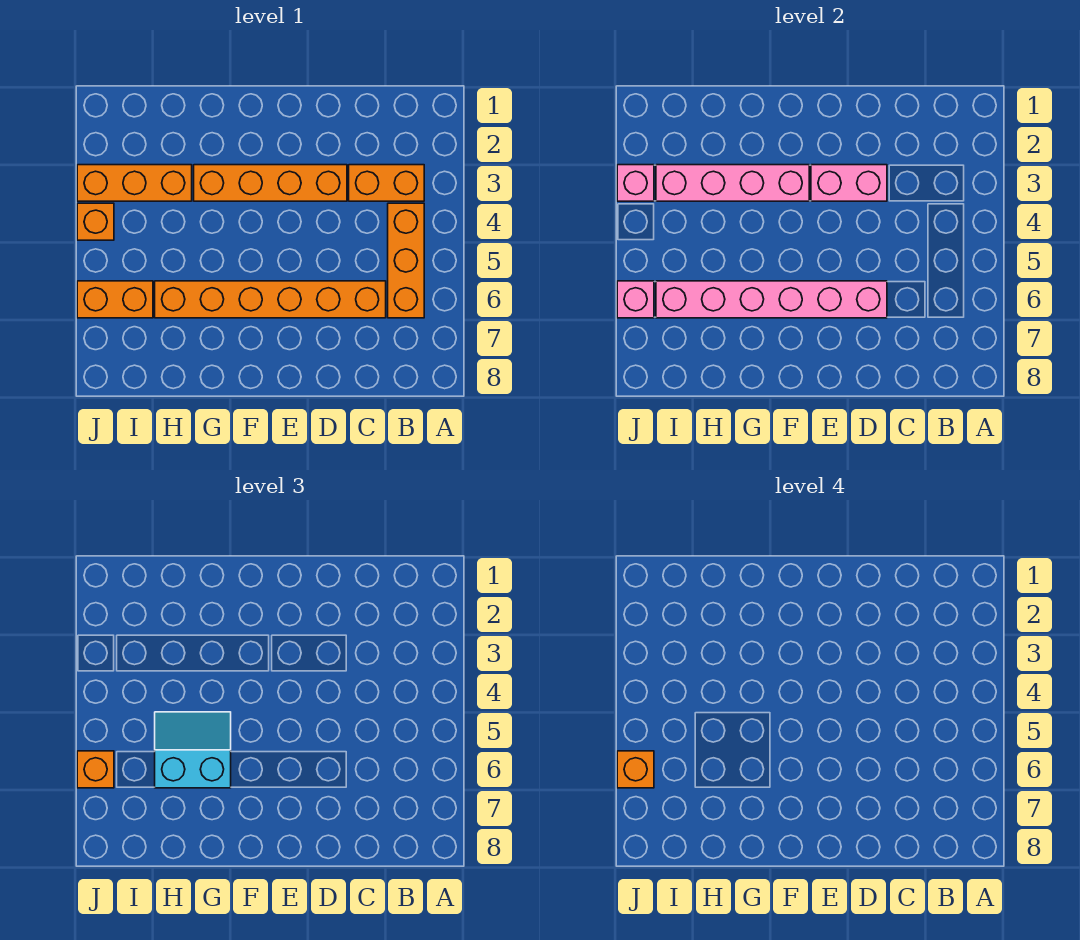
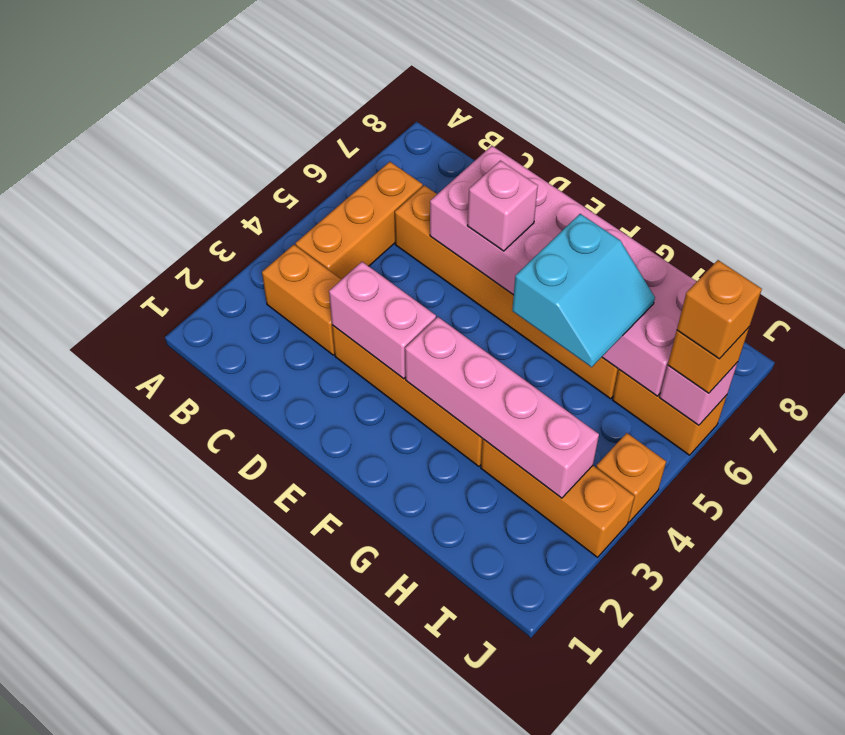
pink 1x6 brick [656,281,887,318] -> pink 2x6 brick [430,146,697,396]
cyan 2x2 slope [155,712,231,788] -> cyan 2x2 slope turned to [512,214,655,367]
pink 1x1 brick [617,165,654,201] -> pink 1x1 brick moved to [467,161,538,251]

